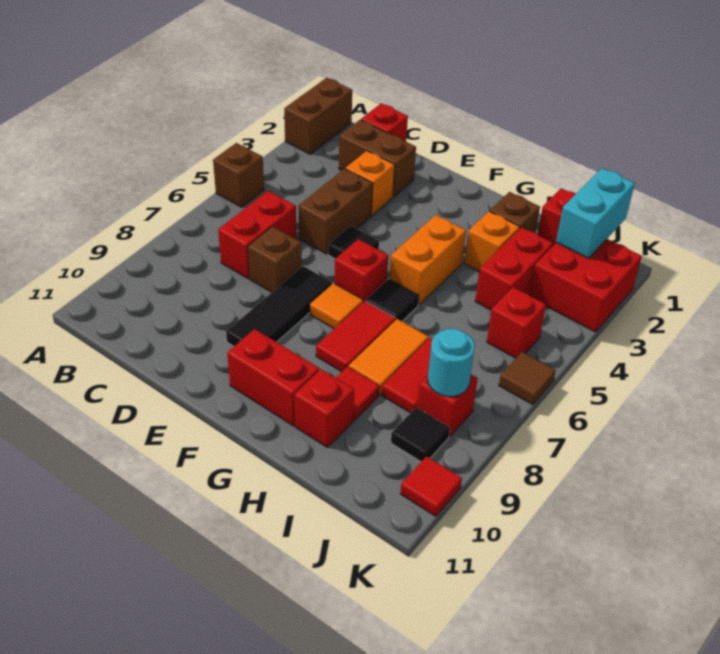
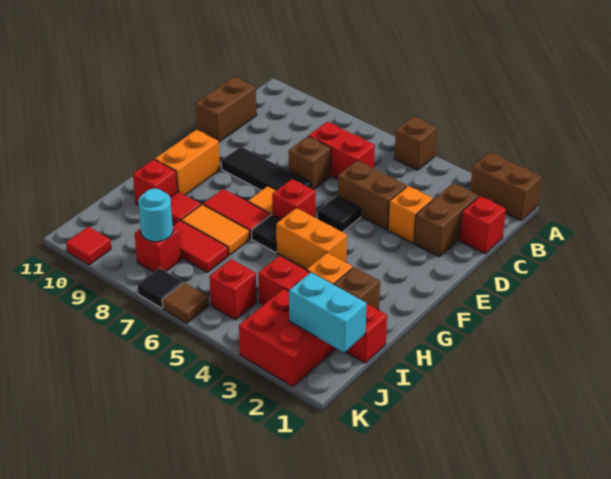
none -> brown 1x2 brick [195,77,257,142]
red 1x2 brick [227,329,319,426] -> orange 1x2 brick [155,130,220,195]
black 1x1 tile [391,407,450,462] -> black 1x1 tile moved to [137,268,183,308]

